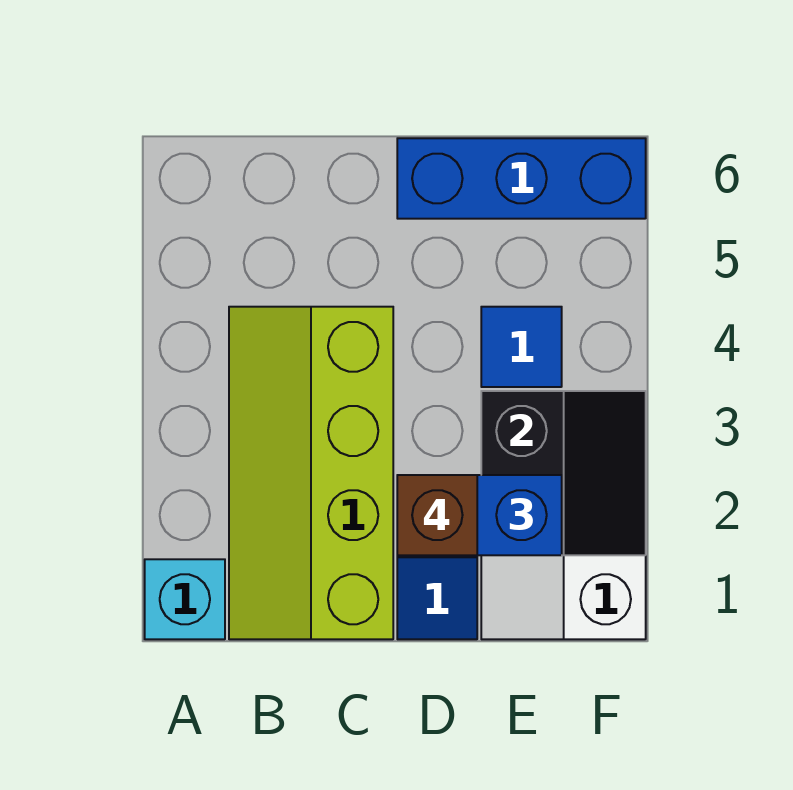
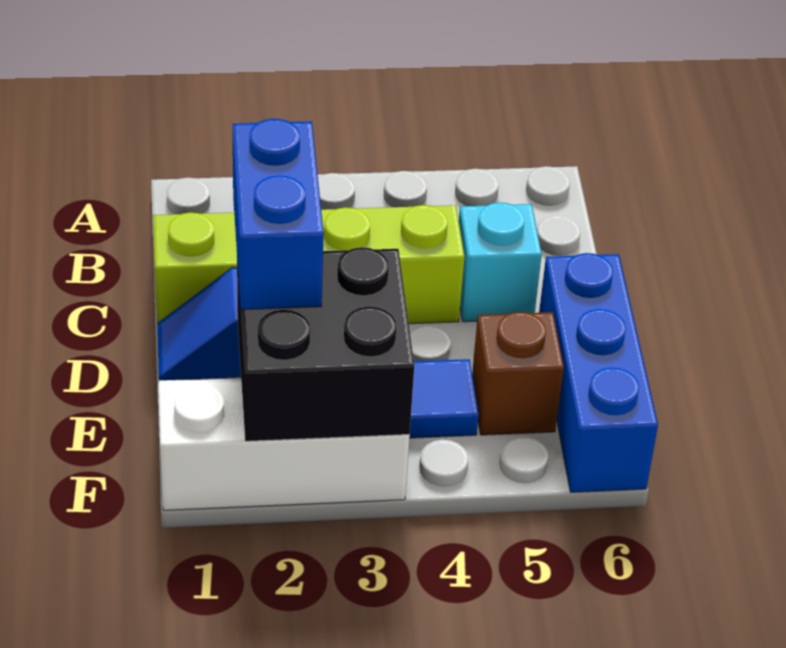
cyan 1x1 brick [145,559,225,639] -> cyan 1x1 brick moved to [459,202,542,322]
brown 1x1 brick [397,475,477,555] -> brown 1x1 brick moved to [472,312,564,435]
black 2x2 slope [481,391,646,555] -> black 2x2 brick [237,247,414,441]

